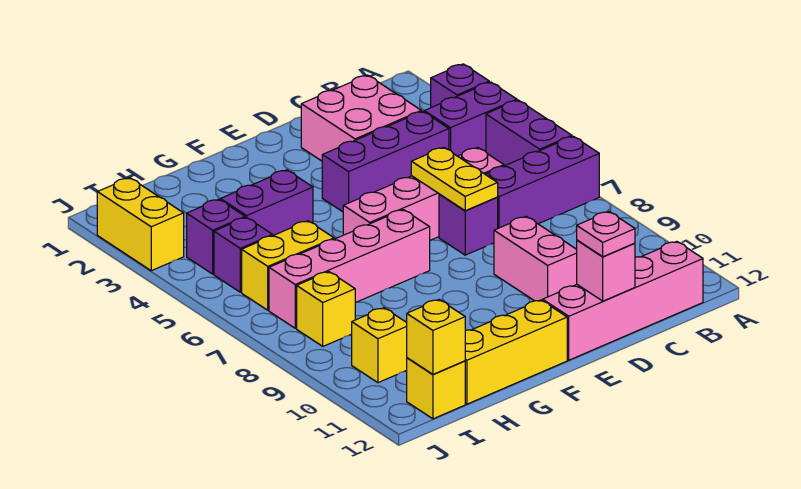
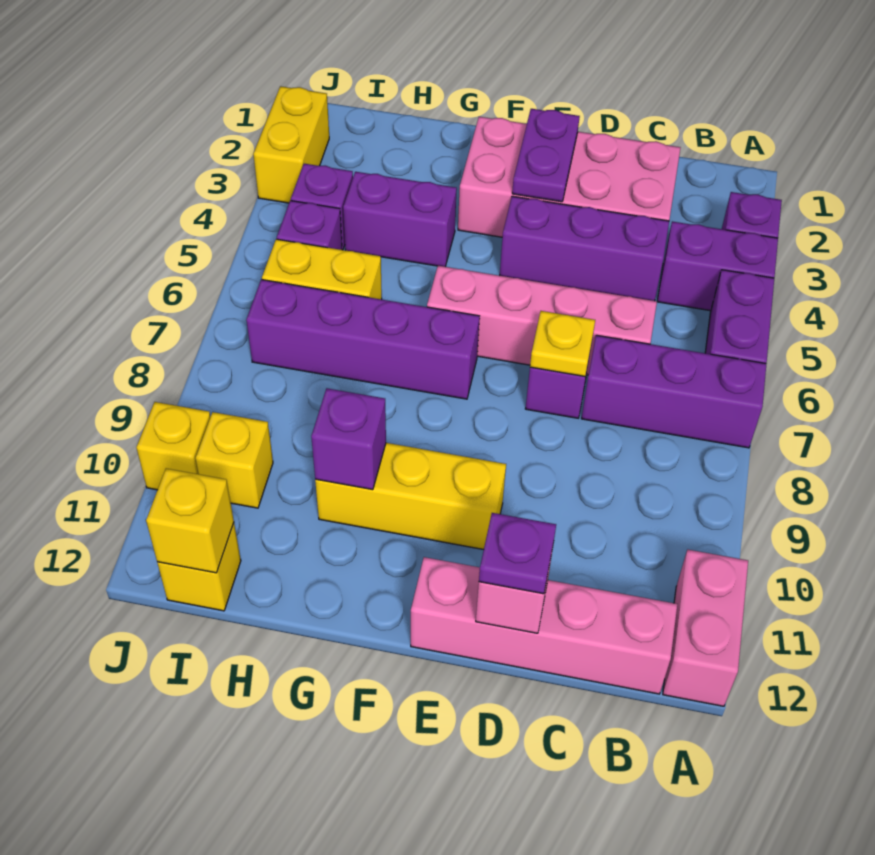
pink 2x2 brick [301,75,421,161] -> pink 2x4 brick [458,117,681,237]
yellow 1x2 plate [411,147,498,211] -> yellow 1x1 plate [530,311,595,376]
pink 1x2 brick [494,216,577,301] -> pink 1x2 brick moved to [663,550,748,706]
pink 1x1 plate [577,212,635,257] -> purple 1x1 plate [479,513,556,594]
none -> purple 1x2 plate [512,109,580,202]
pink 1x4 brick [269,210,430,328] -> purple 1x4 brick [246,280,480,399]
yellow 1x3 brick [465,300,567,404] -> yellow 1x3 brick moved to [315,443,506,550]
none -> purple 1x1 brick [311,388,386,490]
yellow 1x1 brick [297,272,355,346] -> yellow 1x1 brick moved to [136,402,211,490]

